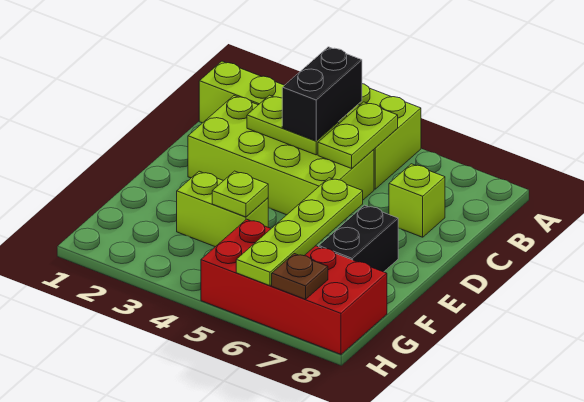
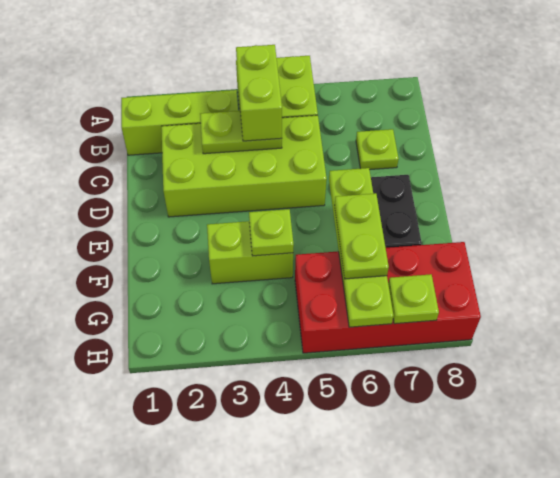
black 1x2 brick [282,47,362,141] -> lime 1x2 brick [236,45,282,141]
lime 1x2 plate [318,102,398,168] -> lime 1x2 plate moved to [334,193,389,279]
lime 1x1 brick [389,164,445,237] -> lime 1x1 plate [356,129,399,170]
brown 1x1 plate [272,254,328,299] -> lime 1x1 plate [388,274,439,324]

